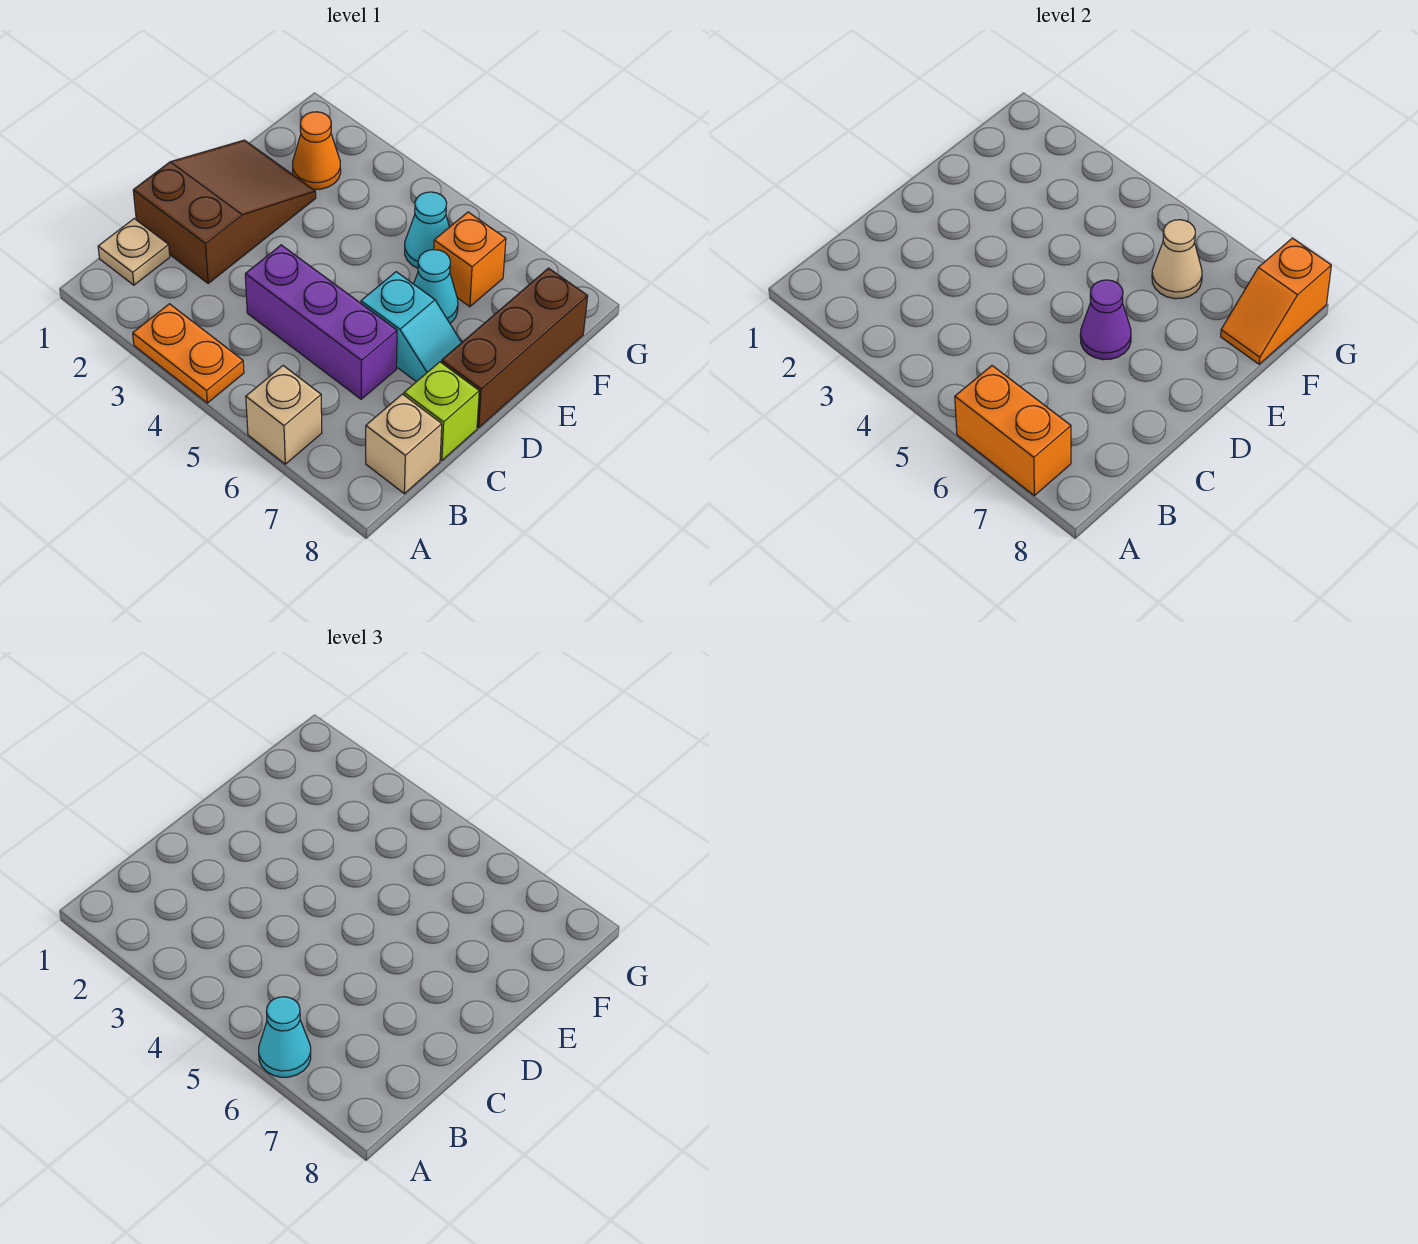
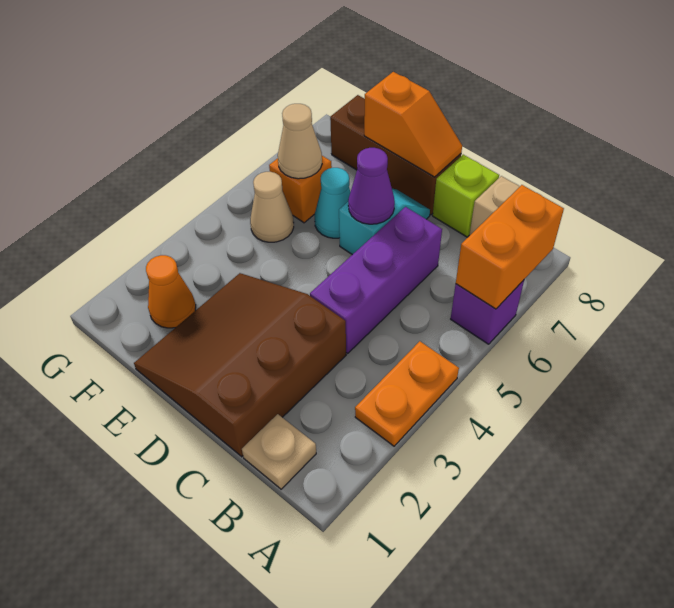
tan 1x1 brick [246,366,322,464] -> purple 1x1 brick [451,280,524,344]
cyan 1x1 cone [259,997,311,1077] -> none
brown 2x3 slope [133,140,316,283] -> brown 3x3 slope [134,273,346,457]
cyan 1x1 cone [405,192,449,268] -> tan 1x1 cone [250,172,294,242]
orange 1x2 slope [1221,238,1331,364] -> orange 1x2 slope moved to [364,72,462,177]

